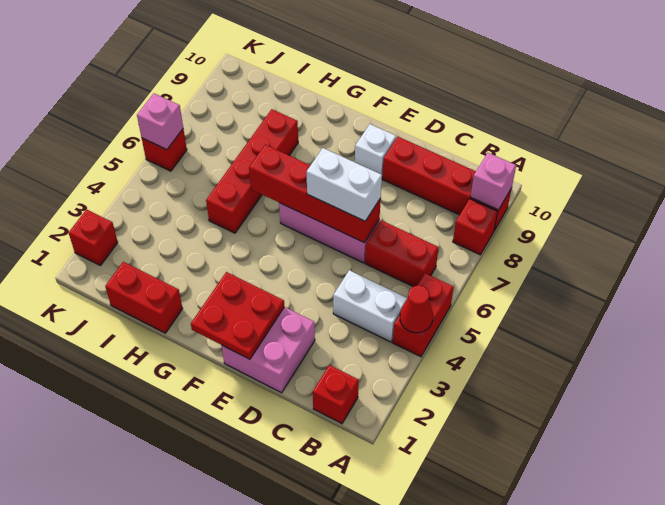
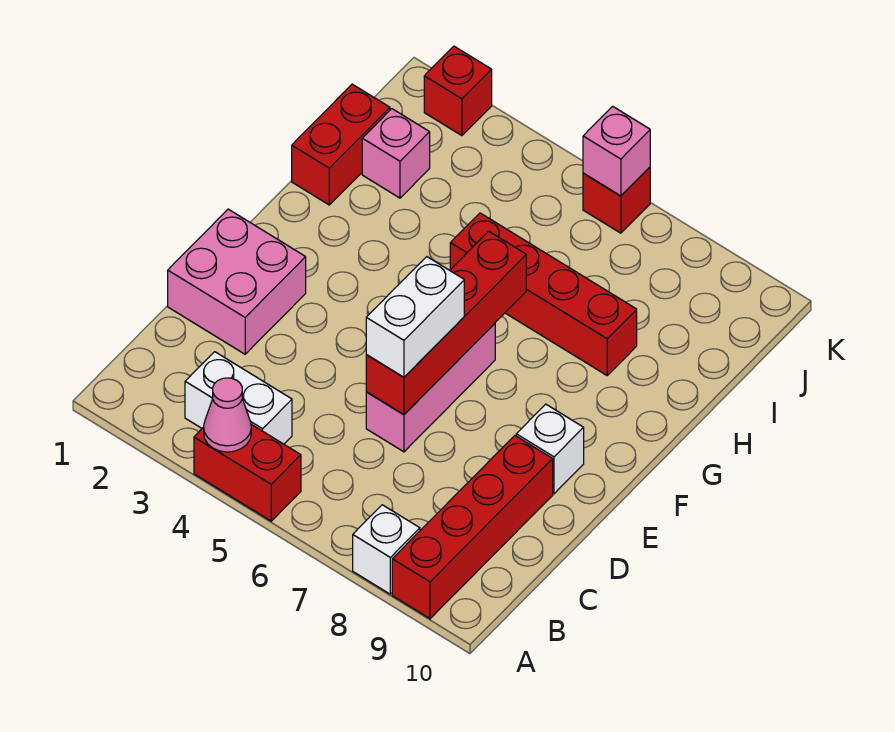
red 1x1 cone [400,285,433,333] -> pink 1x1 cone [204,378,251,452]
red 1x1 brick [453,199,498,255] -> white 1x1 brick [353,505,420,594]
pink 1x1 brick [470,153,516,210] -> pink 1x1 brick moved to [362,109,430,198]
red 1x1 brick [313,365,359,424] -> none
white 1x2 brick [333,270,408,342] -> white 1x2 brick turned to [185,352,292,444]
red 1x2 brick [365,220,439,287] -> none
red 2x2 plate [191,272,284,359] -> none

